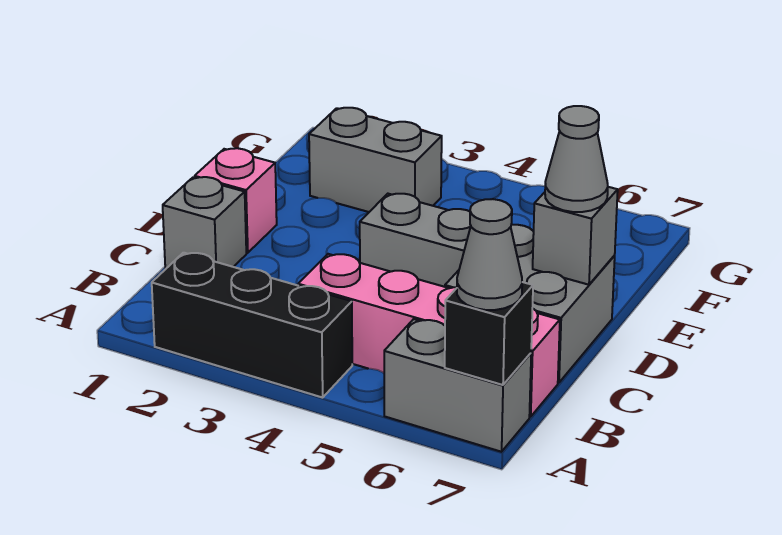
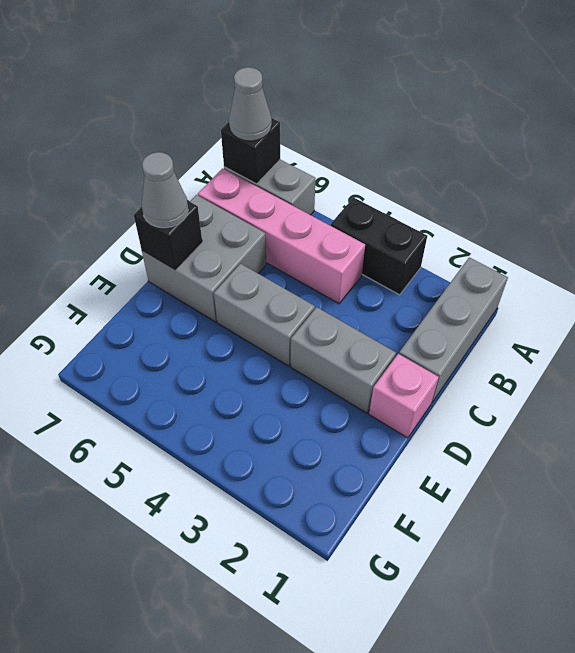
black 1x3 brick [152,253,352,398] -> black 1x2 brick [330,198,427,295]
grey 1x1 brick [163,177,246,268] -> grey 1x3 brick [399,257,508,402]
grey 1x1 brick [533,187,618,285] -> black 1x1 brick [134,200,202,269]
grey 1x2 brick [309,108,442,212] -> grey 1x2 brick moved to [291,307,396,413]

